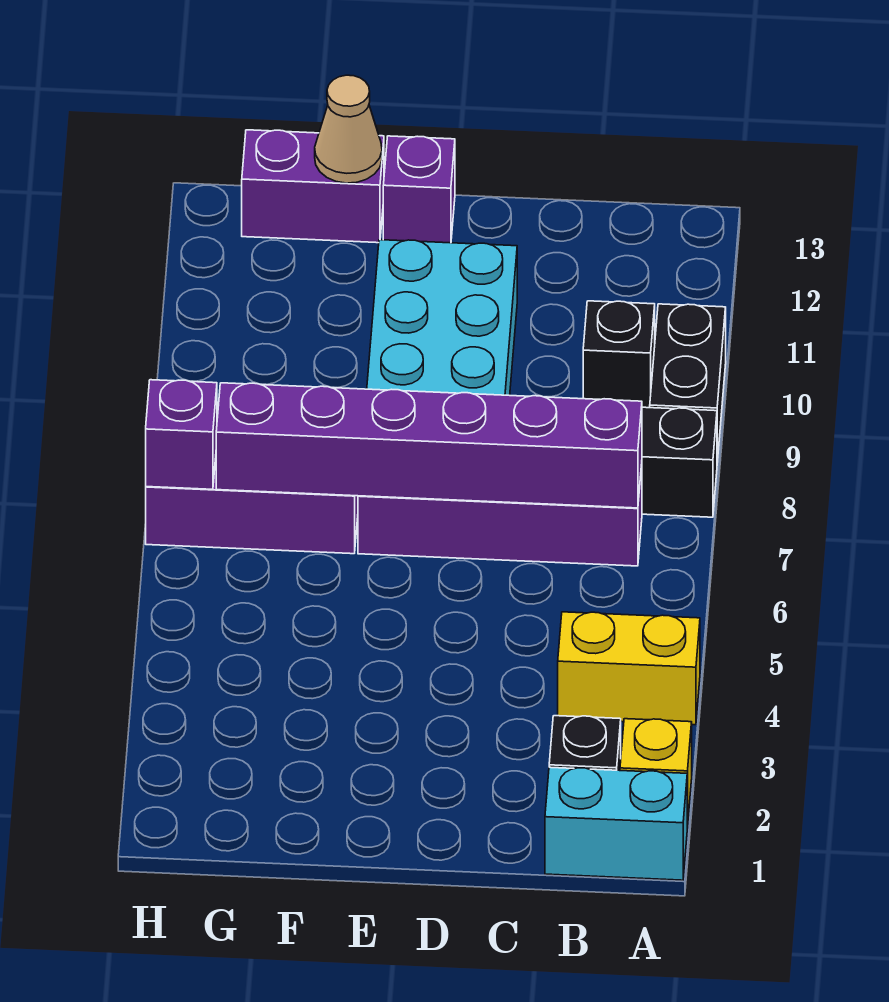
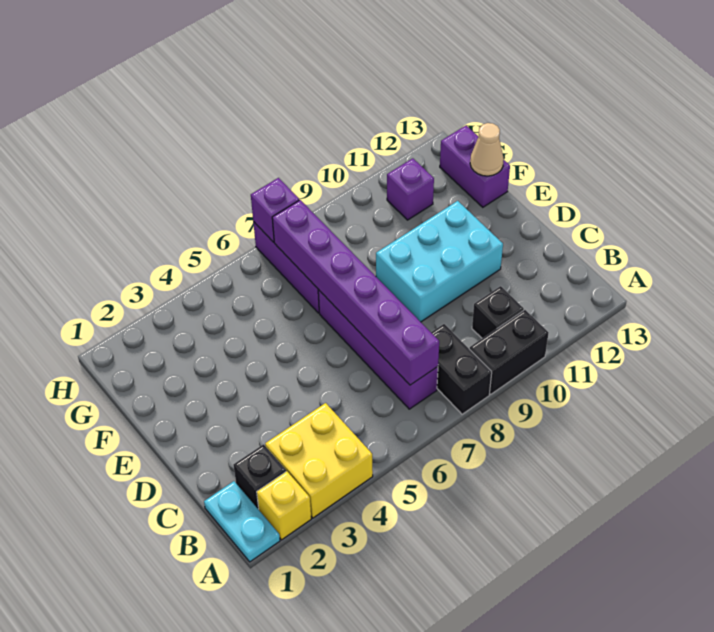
cyan 1x2 brick [545,767,687,880] -> cyan 1x2 plate [204,481,280,562]
yellow 1x2 brick [558,612,700,725] -> yellow 2x2 brick [265,403,373,518]
purple 1x1 brick [383,136,455,243] -> purple 1x1 brick moved to [387,158,434,220]

